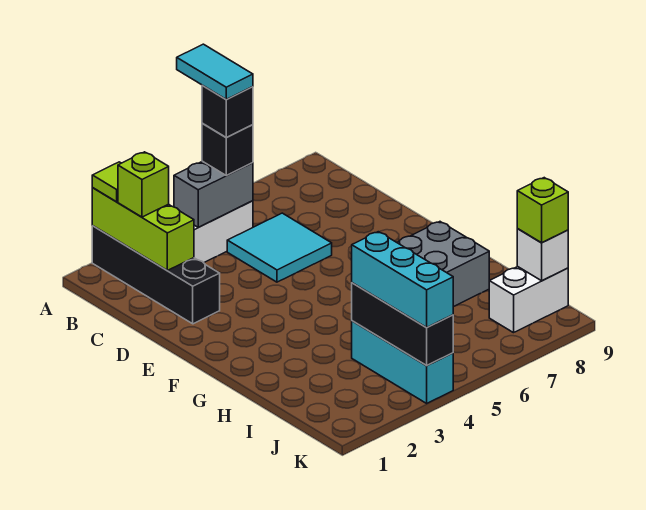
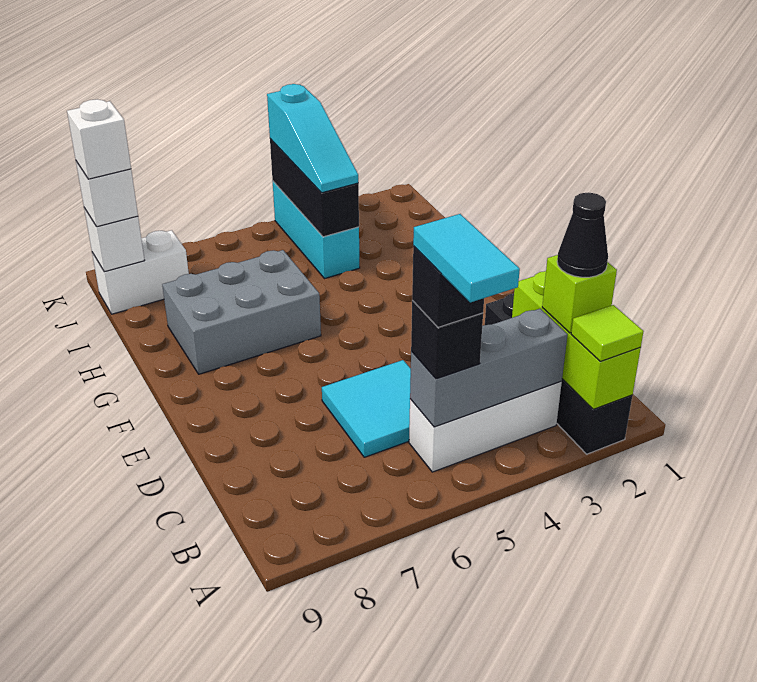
none -> black 1x1 cone [557,192,608,277]
grey 1x2 brick [174,161,253,227] -> grey 1x3 brick [410,309,568,427]
cyan 1x3 brick [352,232,453,328] -> cyan 1x3 slope [267,84,359,193]
lime 1x1 brick [517,178,568,243] -> white 1x1 brick [76,161,138,227]
none -> white 1x1 brick [67,99,131,179]

